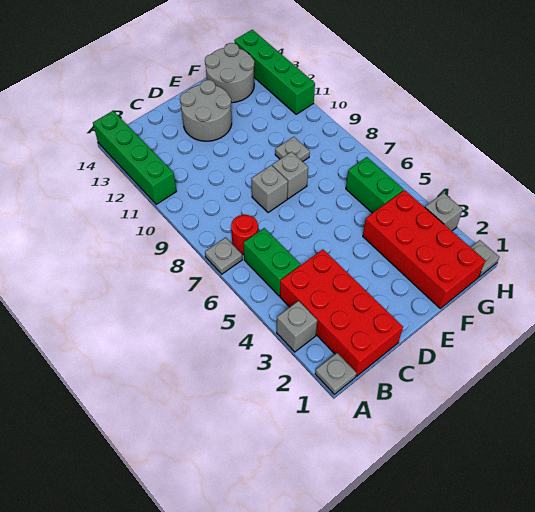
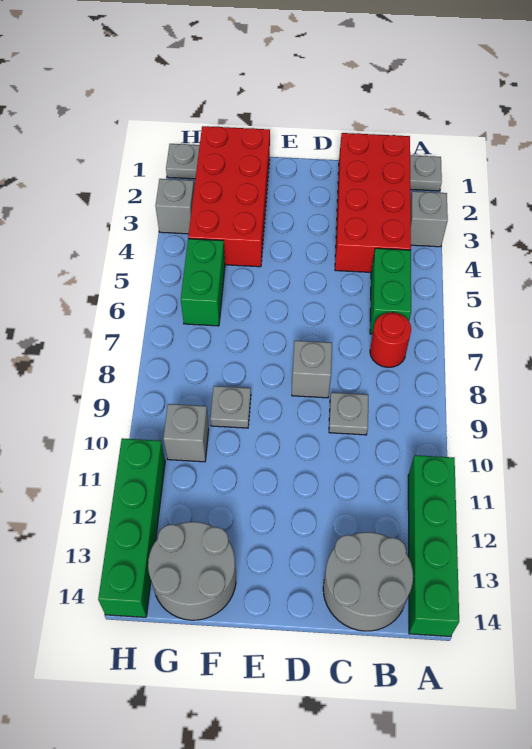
grey 1x1 plate [205,237,242,274] -> grey 1x1 plate moved to [329,392,368,435]
grey 2x2 round brick [180,80,232,141] -> grey 2x2 round brick moved to [323,532,413,631]
grey 1x1 brick [272,152,308,199] -> grey 1x1 brick moved to [163,404,209,462]

